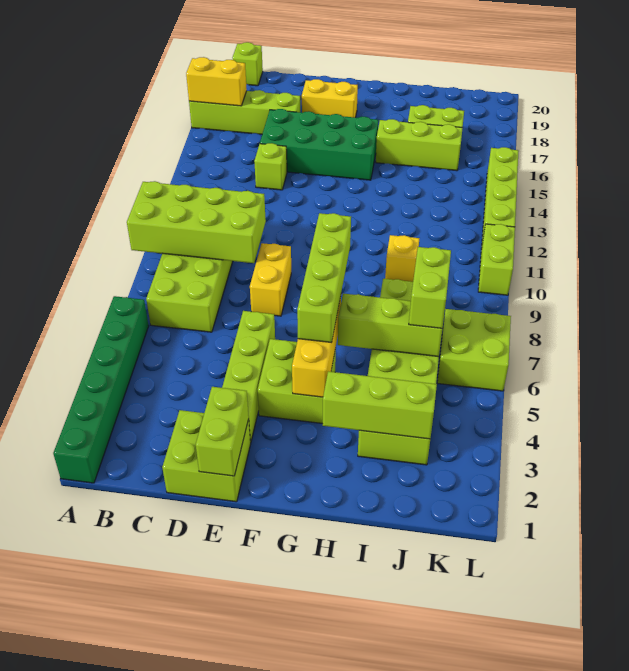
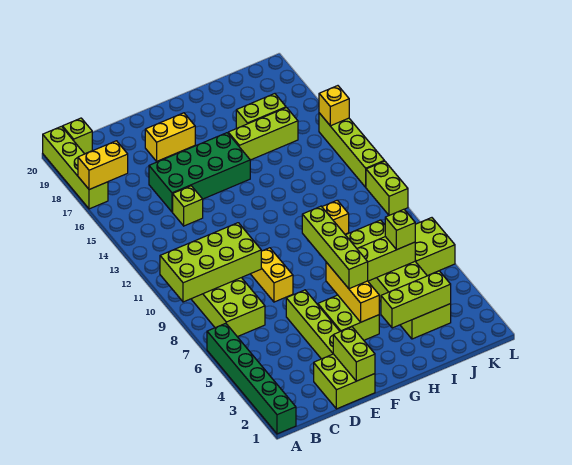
lime 1x4 brick [189,90,300,134] -> lime 1x4 brick turned to [43,126,108,209]
lime 1x2 brick [409,247,451,328] -> lime 1x1 brick [385,209,415,250]
none -> yellow 1x1 brick [319,86,349,126]

